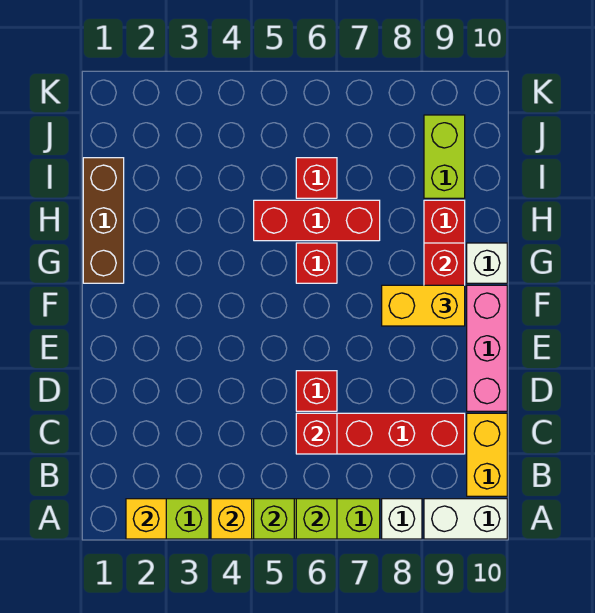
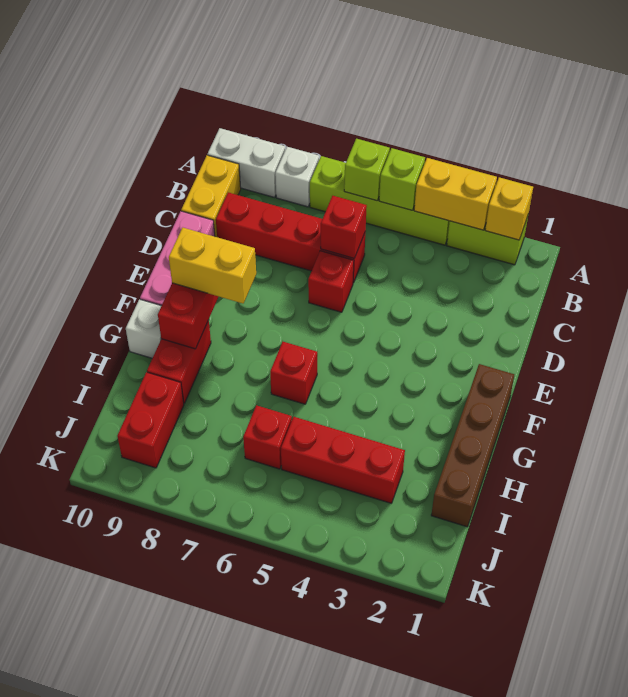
yellow 1x1 brick [211,499,252,539] -> yellow 1x2 brick [414,158,497,230]
brown 1x3 brick [83,158,124,283] -> brown 1x4 brick [431,364,514,527]
red 1x3 brick [254,200,380,241] -> red 1x3 brick moved to [281,417,405,503]
lime 1x2 brick [424,115,465,198] -> red 1x2 brick [117,372,184,468]

